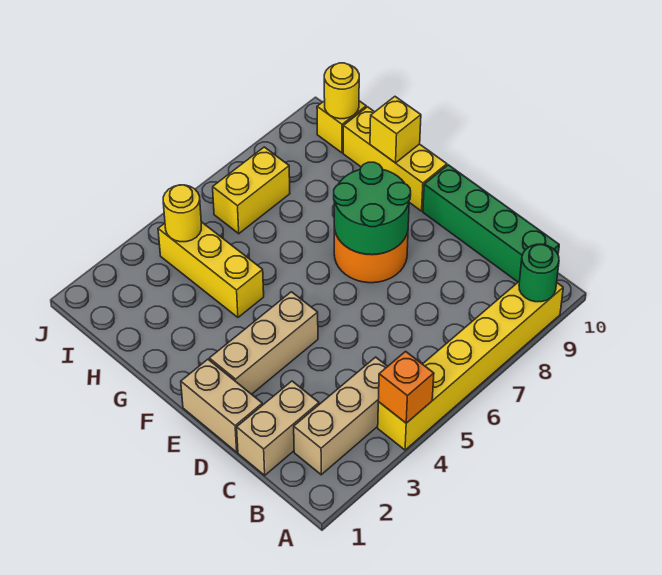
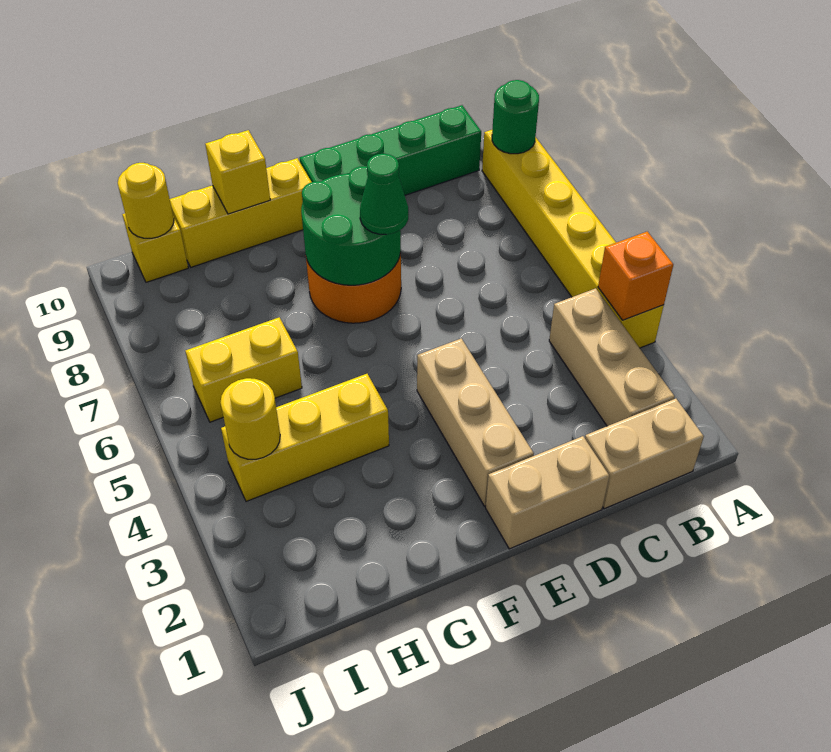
tan 1x2 brick [237,381,319,475] -> tan 1x2 brick turned to [585,399,704,509]
none -> green 1x1 cone [360,154,408,235]
yellow 1x2 brick [213,147,290,234] -> yellow 1x2 brick turned to [186,317,302,422]

